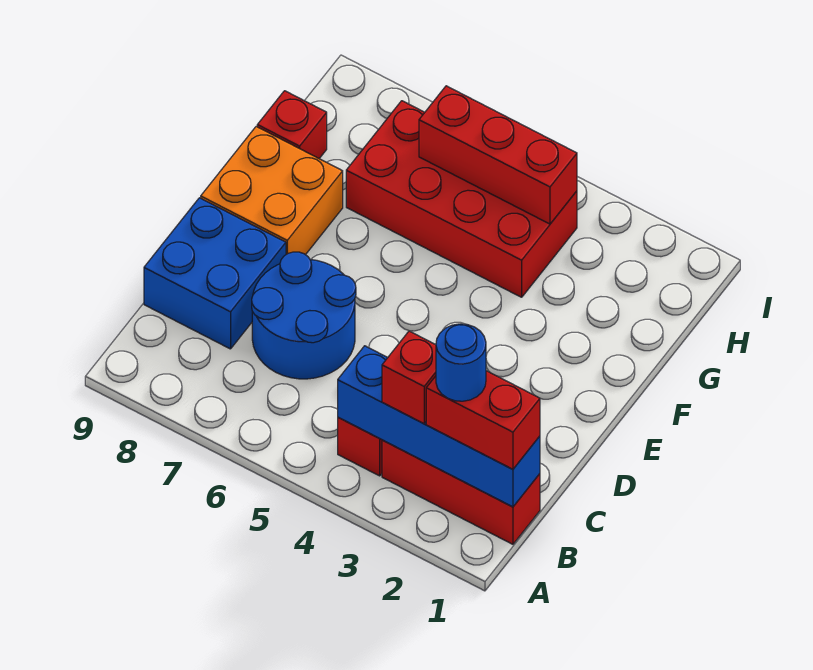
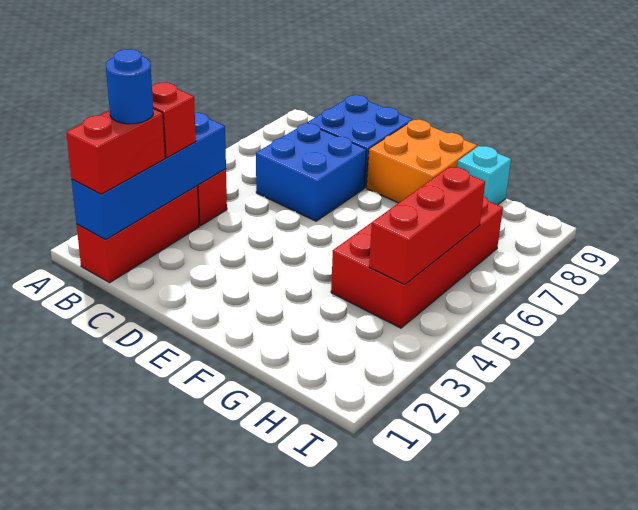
blue 2x2 round brick [252,252,356,379] -> blue 2x2 brick [256,123,366,221]
red 1x1 brick [257,91,327,159] -> cyan 1x1 brick [457,146,511,205]

